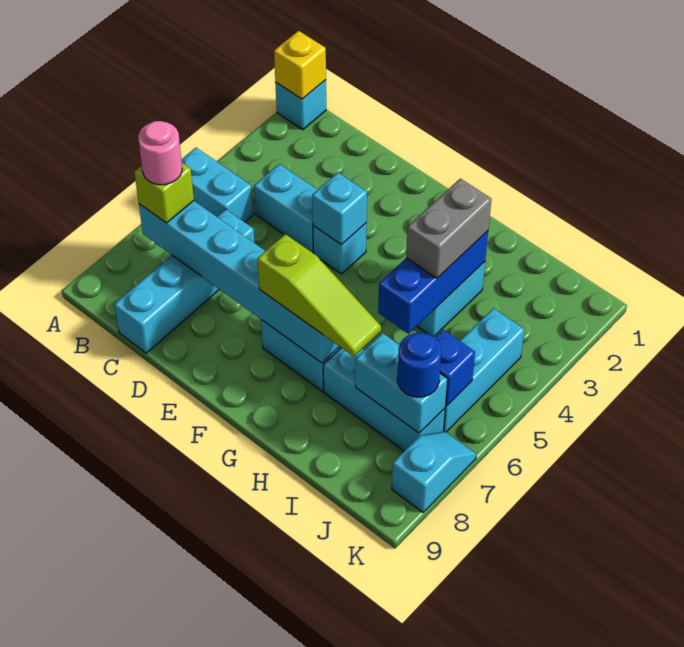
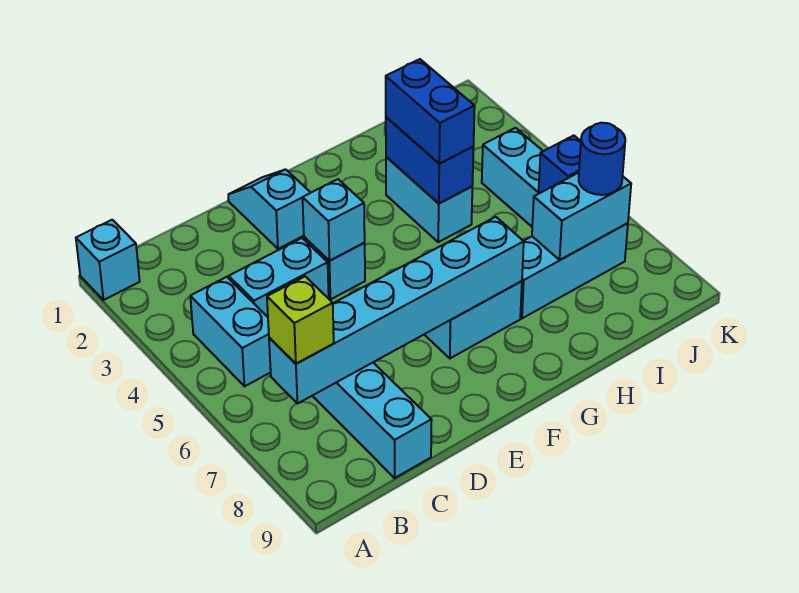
yellow 1x1 brick [274,31,326,99] -> none
cyan 1x2 brick [181,148,253,222] -> cyan 1x2 brick turned to [190,277,271,386]
pink 1x1 round brick [138,121,182,185] -> none
lime 1x3 slope [258,234,381,356] -> none
blue 1x3 brick [378,231,488,334] -> blue 1x2 brick [386,117,473,203]
grey 1x2 brick [406,179,491,278] -> blue 1x2 brick [386,59,475,164]
cyan 1x2 slope [392,431,476,512] -> cyan 1x2 slope moved to [228,169,311,249]

